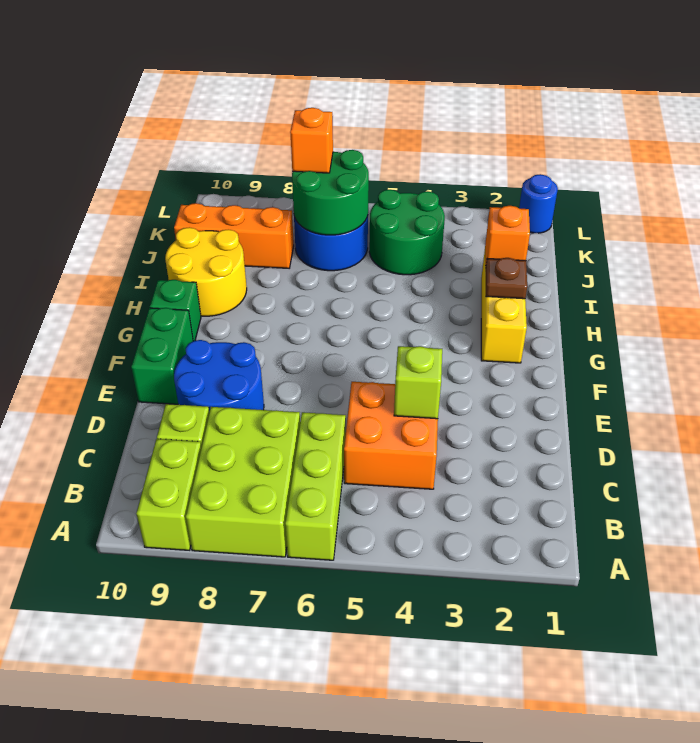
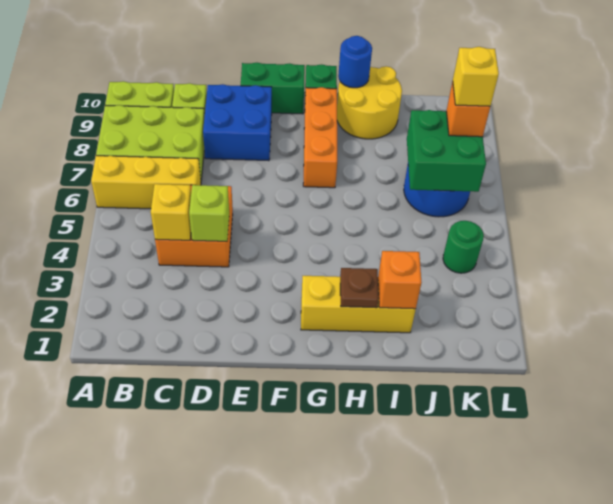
lime 1x3 brick [285,412,346,560] -> yellow 1x3 brick [91,156,201,209]
none -> yellow 1x1 brick [151,184,191,240]
blue 2x2 round brick [174,340,264,412] -> blue 2x2 brick [203,84,272,161]
green 2x2 round brick [369,190,445,275] -> green 1x1 round brick [443,221,484,273]
green 2x2 round brick [292,150,369,235] -> green 2x2 brick [407,110,486,192]
orange 1x3 brick [174,203,294,268] -> orange 1x3 brick moved to [303,87,337,188]
none -> yellow 1x1 brick [453,47,499,106]
blue 1x1 round brick [519,174,558,233] -> blue 1x1 round brick moved to [338,36,372,88]

